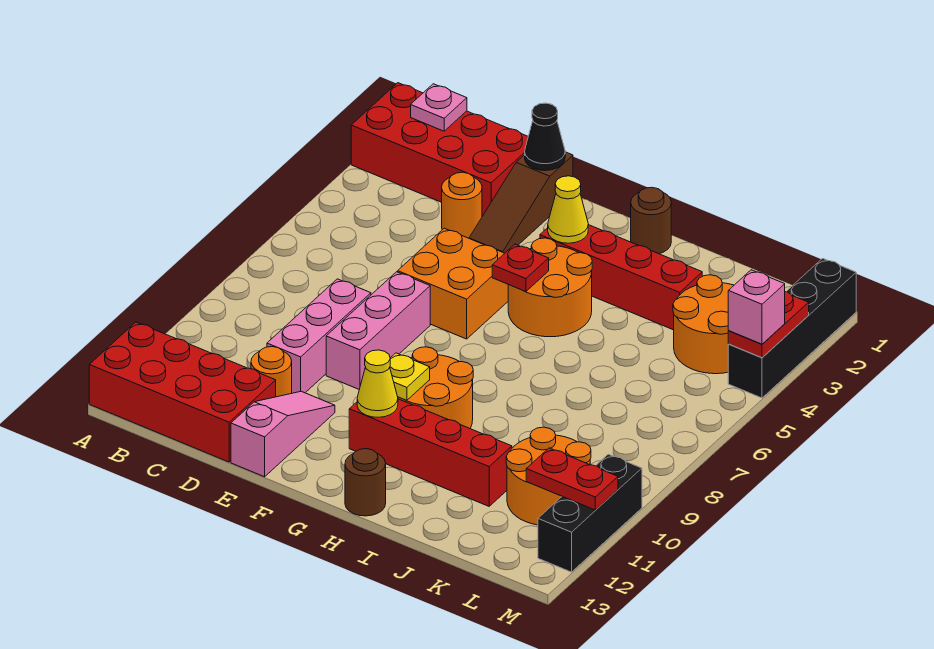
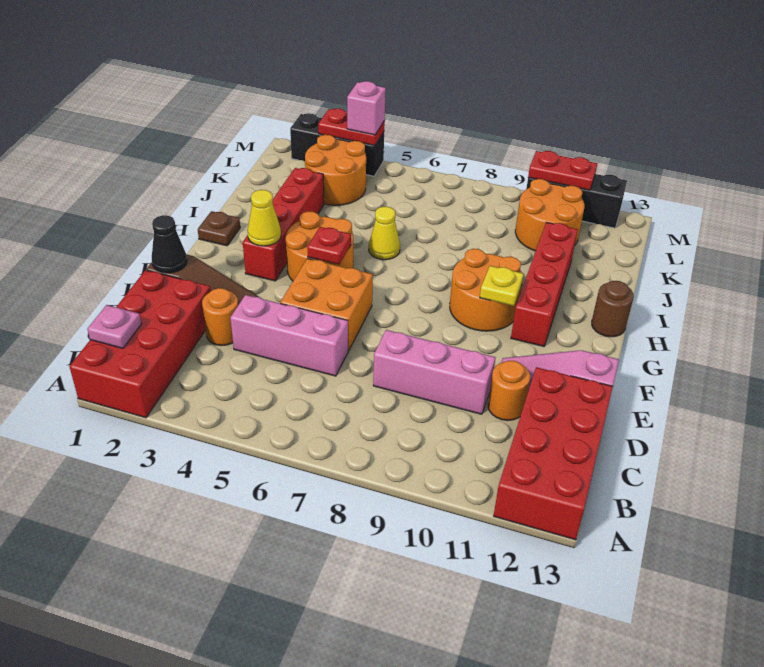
pink 1x3 brick [326,272,430,389] -> pink 1x3 brick moved to [230,295,348,376]
yellow 1x1 cone [357,350,398,417] -> yellow 1x1 cone moved to [369,207,400,260]
brown 1x1 round brick [631,187,671,254] -> brown 1x1 plate [198,211,240,246]
red 1x2 plate [526,448,618,510] -> red 1x2 plate turned to [528,151,597,190]
black 1x4 brick [728,258,856,398] -> black 1x3 brick [290,113,384,176]

